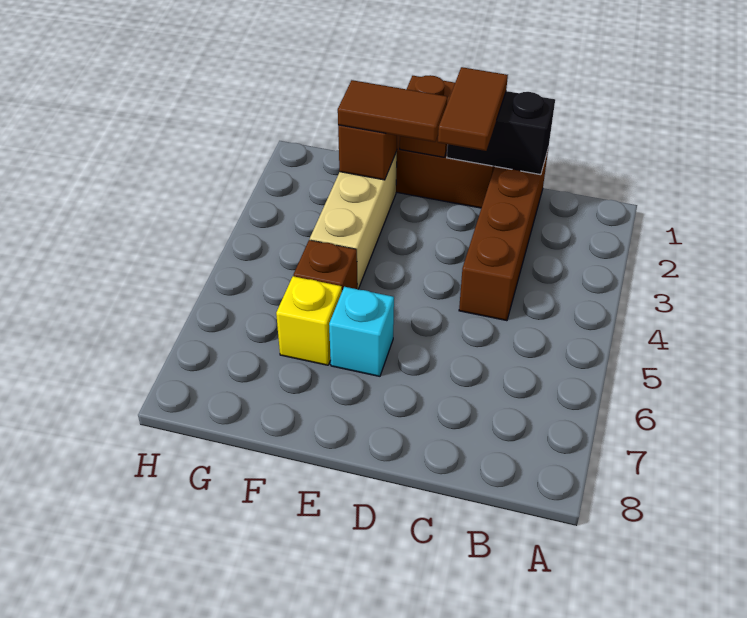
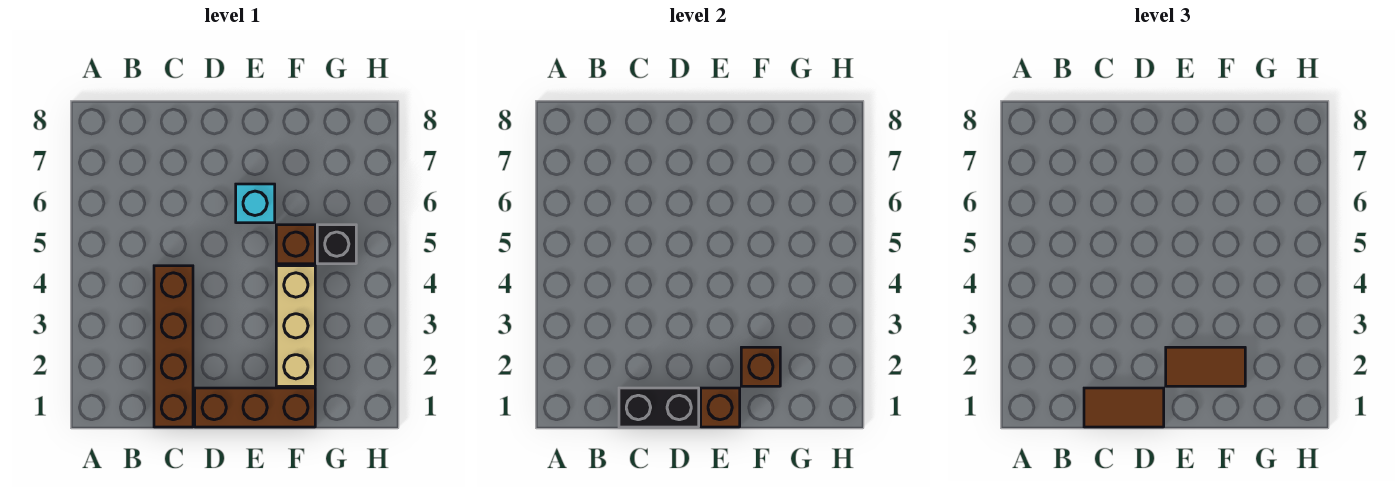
brown 1x2 tile [438,67,508,151] -> brown 1x2 tile turned to [1084,388,1164,427]
yellow 1x1 brick [276,276,342,365] -> none
none -> black 1x1 brick [317,225,356,264]

